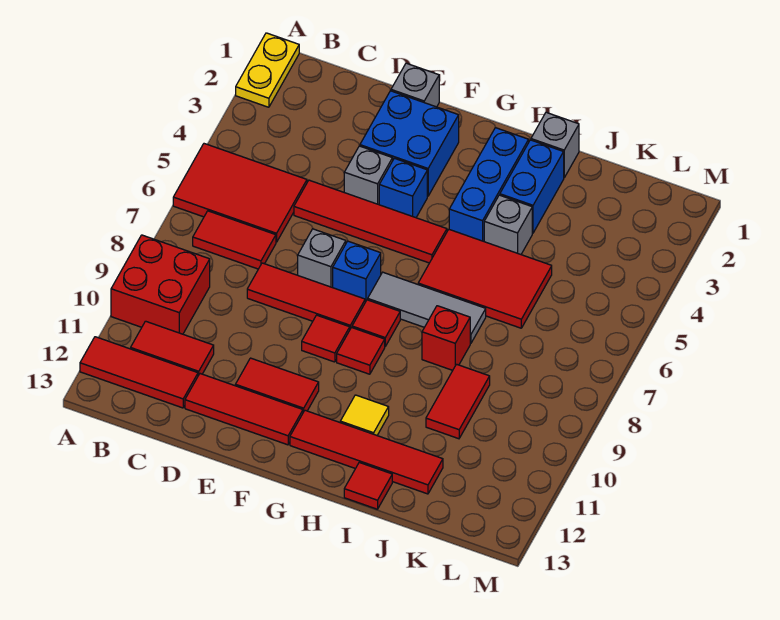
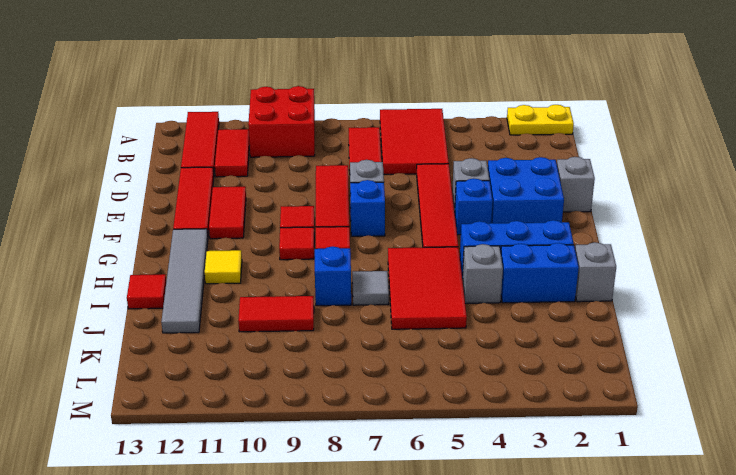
grey 1x3 tile [368,272,486,344] -> grey 1x1 tile [352,271,389,305]
red 1x4 tile [290,410,443,494] -> grey 1x4 tile [161,229,208,333]
red 1x1 brick [422,306,470,370] -> blue 1x1 brick [315,246,351,306]

